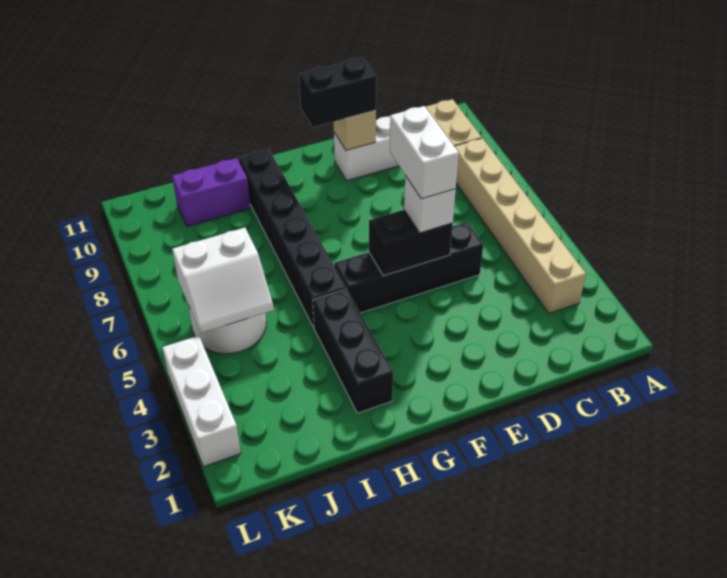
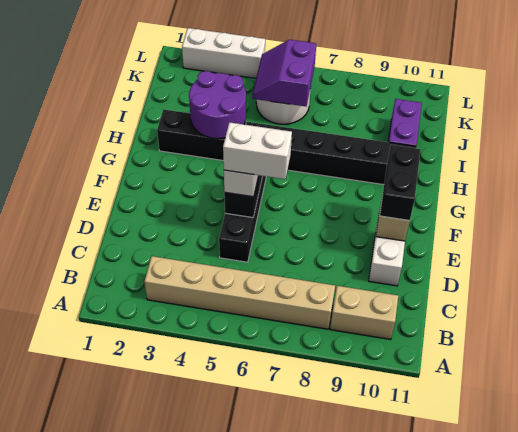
none -> purple 2x2 round brick [189,71,246,139]
white 2x2 slope [172,228,274,333] -> purple 2x2 slope [252,40,316,106]

